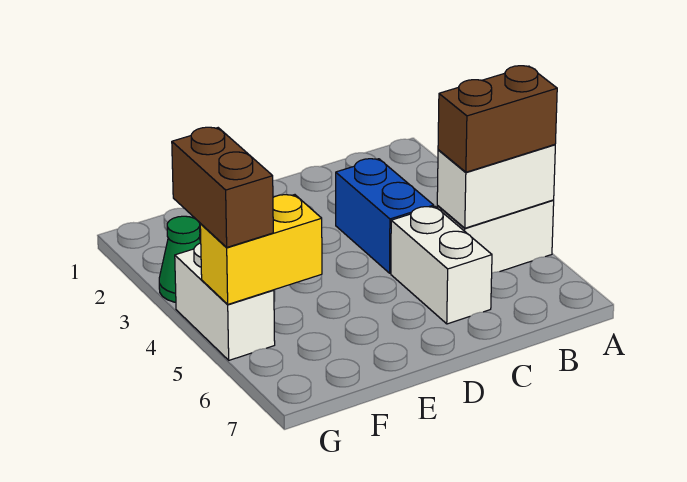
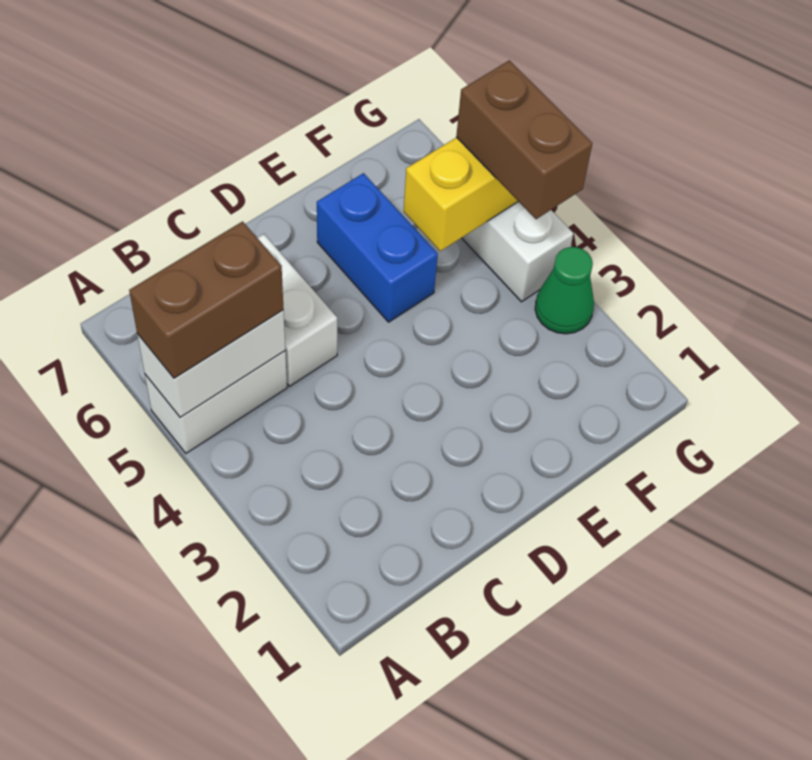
blue 1x2 brick [336,159,434,273] -> blue 1x2 brick moved to [317,173,438,322]

